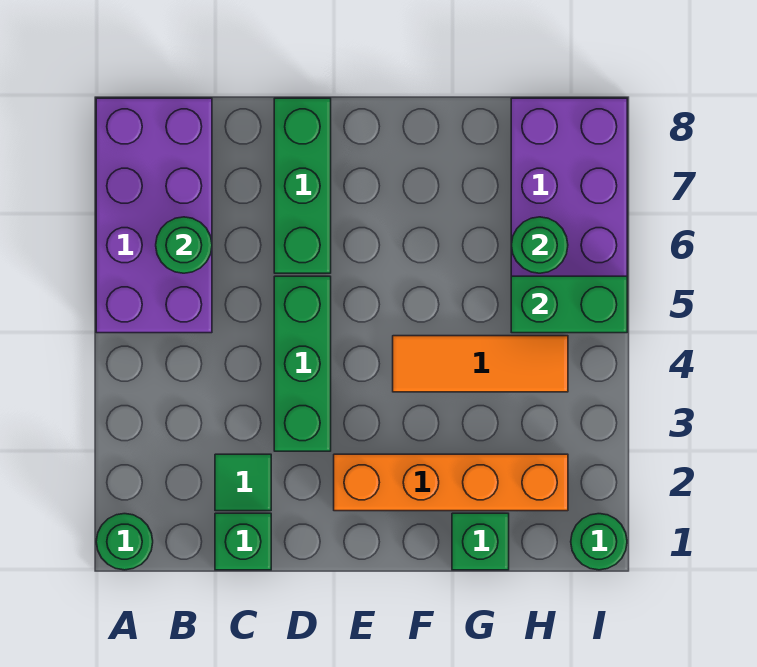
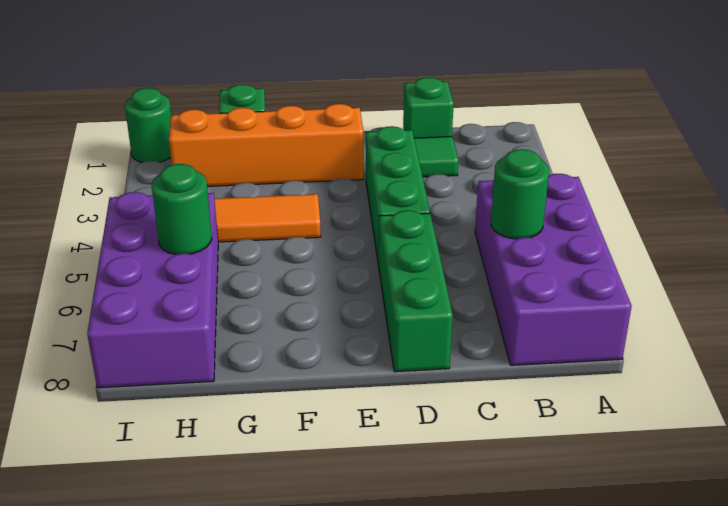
green 1x1 round brick [96,514,153,570] -> none
green 1x2 brick [511,276,627,333] -> none

